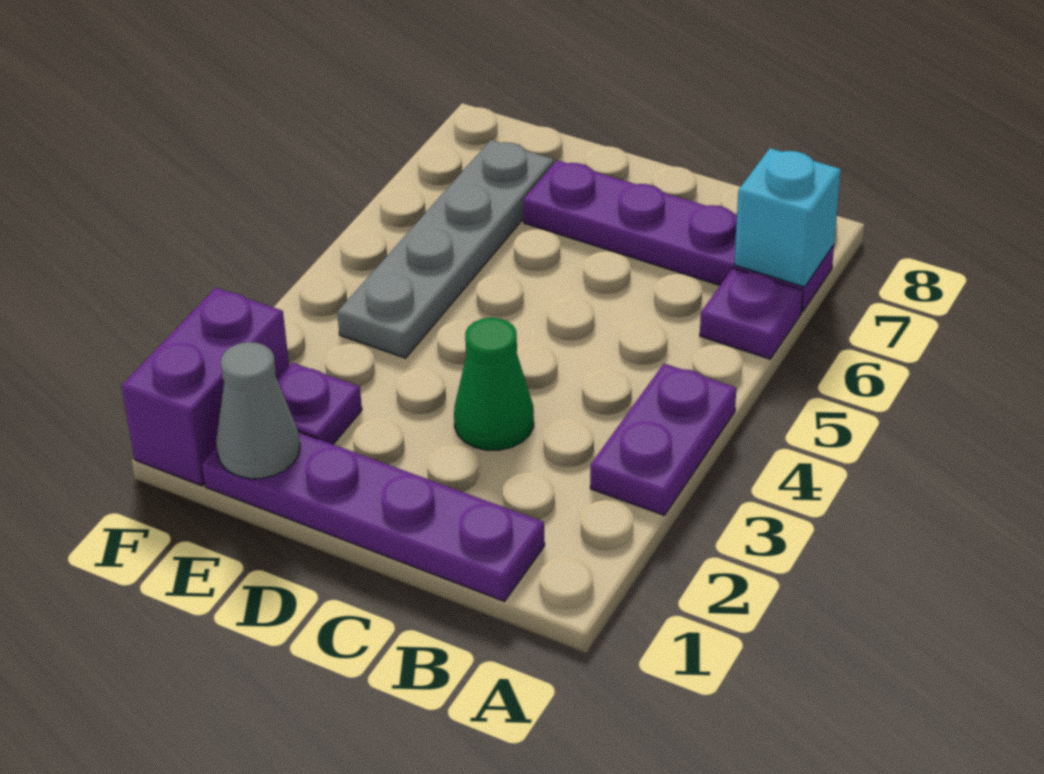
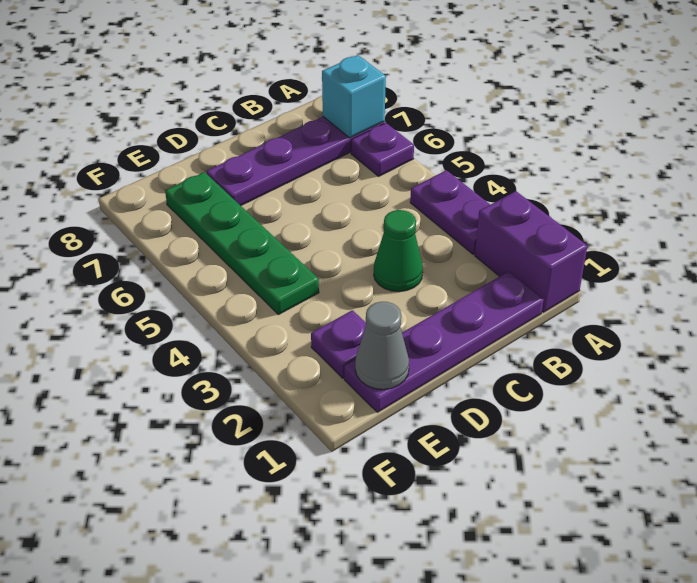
grey 1x4 plate [337,140,554,358] -> green 1x4 plate [165,172,319,315]
purple 1x2 brick [122,288,289,486] -> purple 1x2 brick moved to [475,191,587,312]

